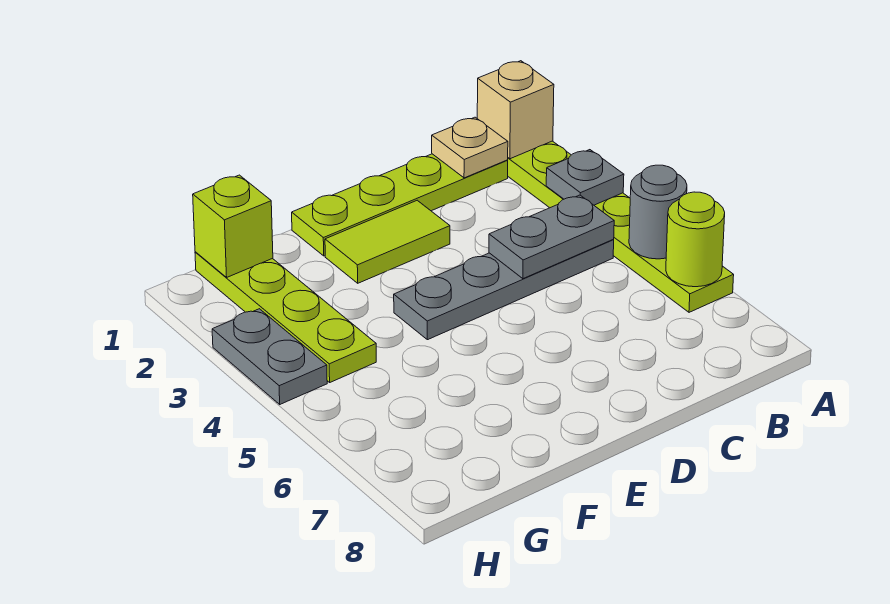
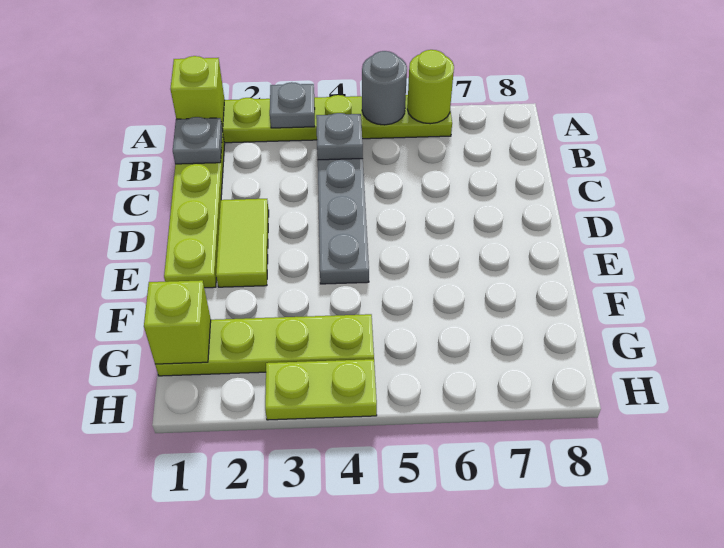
tan 1x1 brick [477,61,554,159] -> lime 1x1 brick [170,56,225,129]
tan 1x1 plate [432,117,508,178] -> grey 1x1 plate [173,117,223,164]
grey 1x2 plate [489,195,614,279] -> grey 1x1 plate [316,113,363,160]
grey 1x2 plate [212,309,327,404] -> lime 1x2 plate [265,359,377,420]

